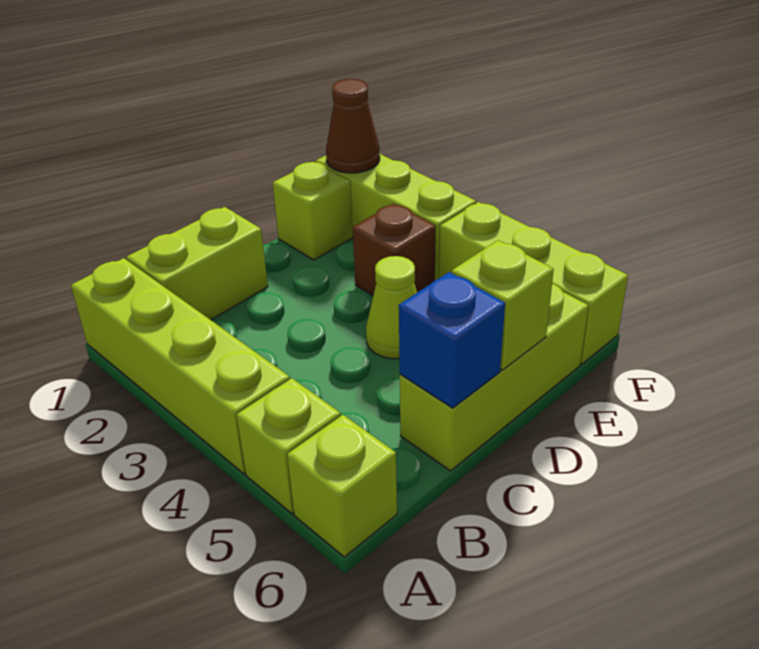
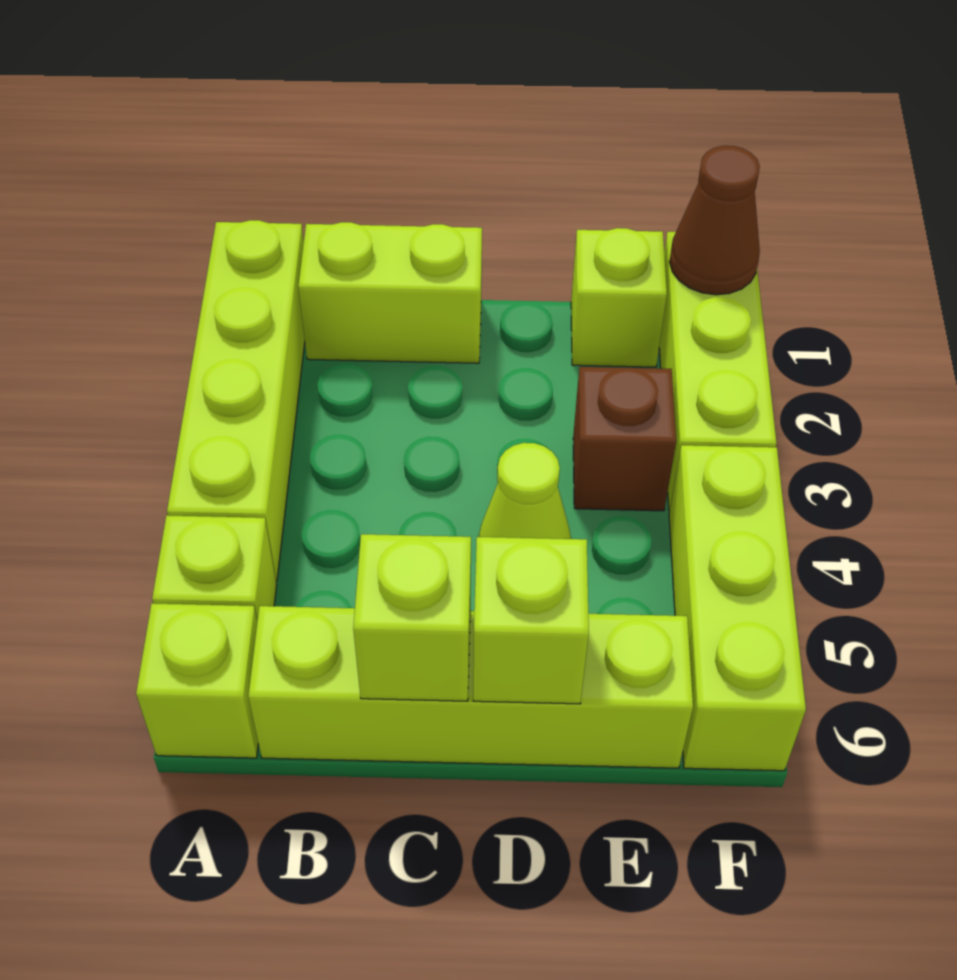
lime 1x3 brick [400,284,589,471] -> lime 1x4 brick [248,606,693,768]
blue 1x1 brick [399,272,505,408] -> lime 1x1 brick [353,534,471,701]

